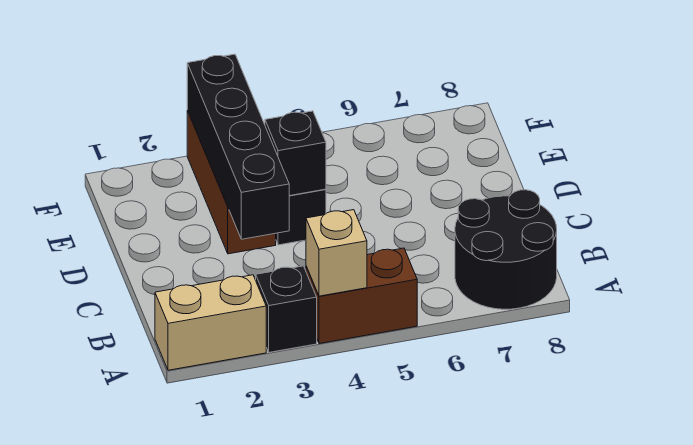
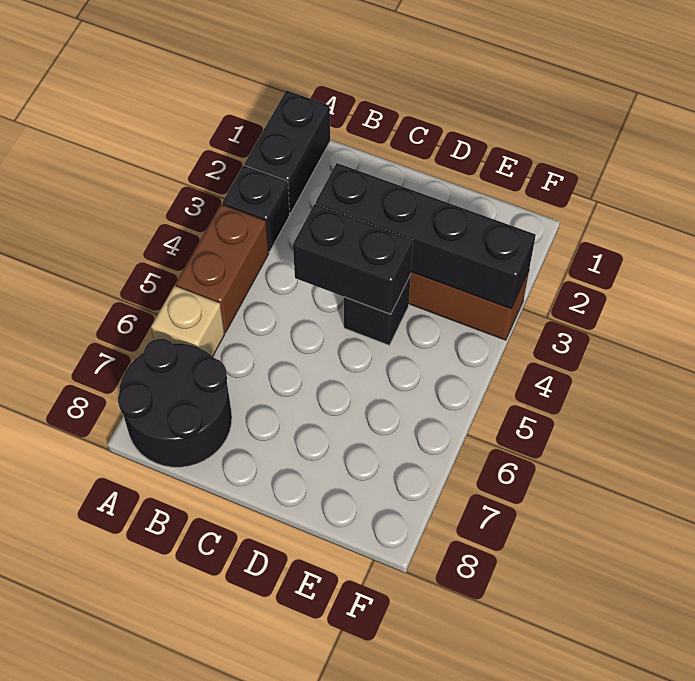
tan 1x2 brick [155,275,266,370] -> black 1x2 brick [245,90,330,213]
tan 1x1 brick [306,210,367,296] -> tan 1x1 brick moved to [151,286,225,356]
black 1x1 brick [265,111,326,196] -> black 1x2 brick [293,204,413,314]

